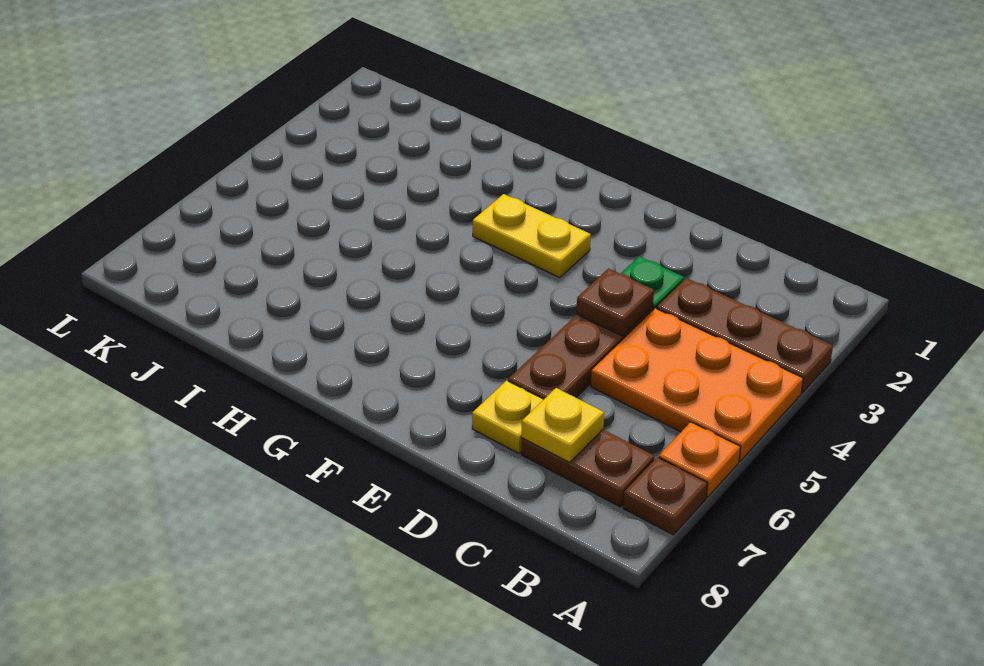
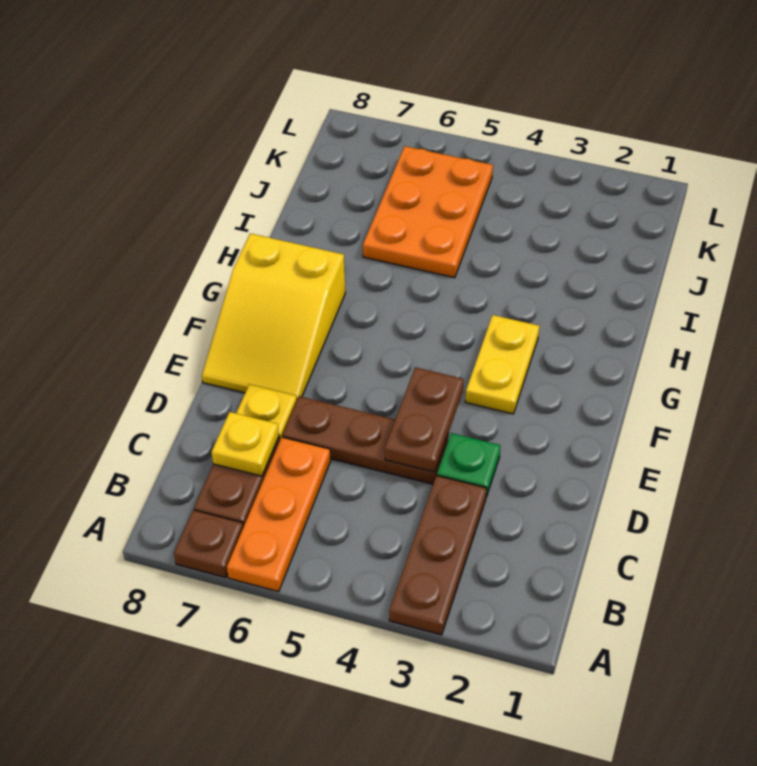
orange 2x3 plate [591,308,803,461] -> orange 2x3 plate moved to [363,146,493,278]
orange 1x1 plate [659,422,740,497] -> orange 1x3 plate [227,437,331,592]
brown 1x1 plate [577,269,654,336] -> brown 1x2 plate [385,367,464,472]
none -> yellow 2x3 slope [202,233,345,399]

